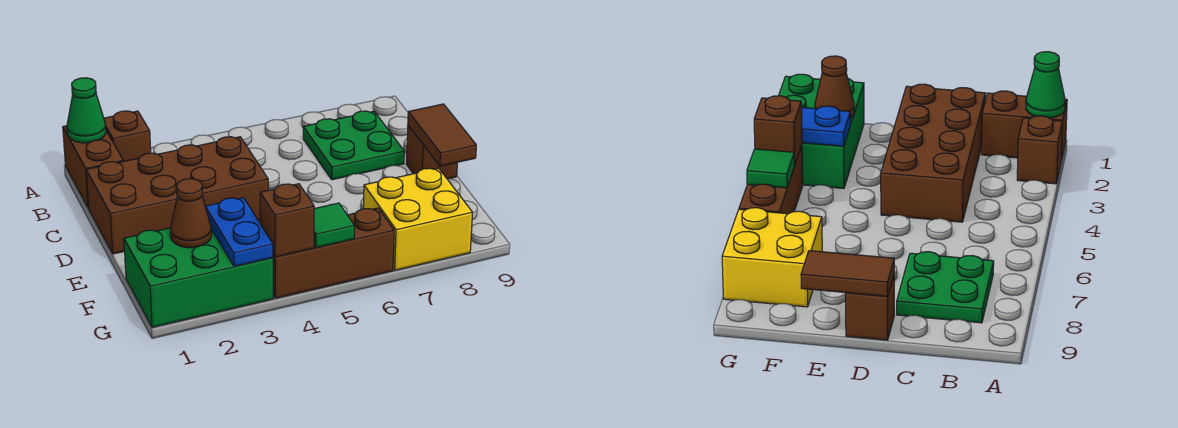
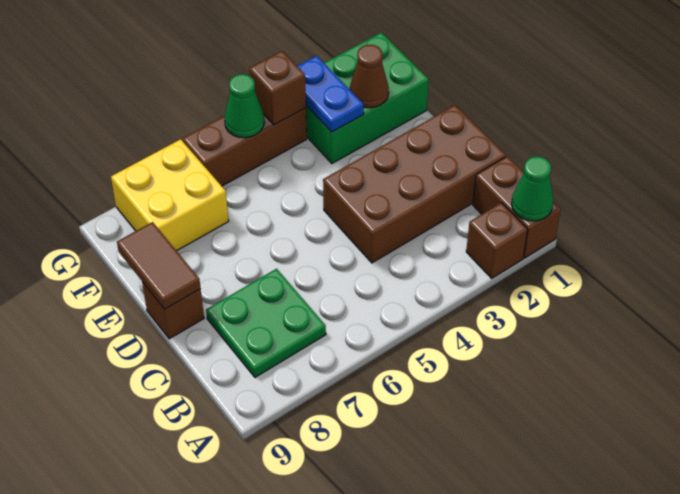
green 1x1 tile [314,203,354,248] -> green 1x1 cone [224,74,264,138]

